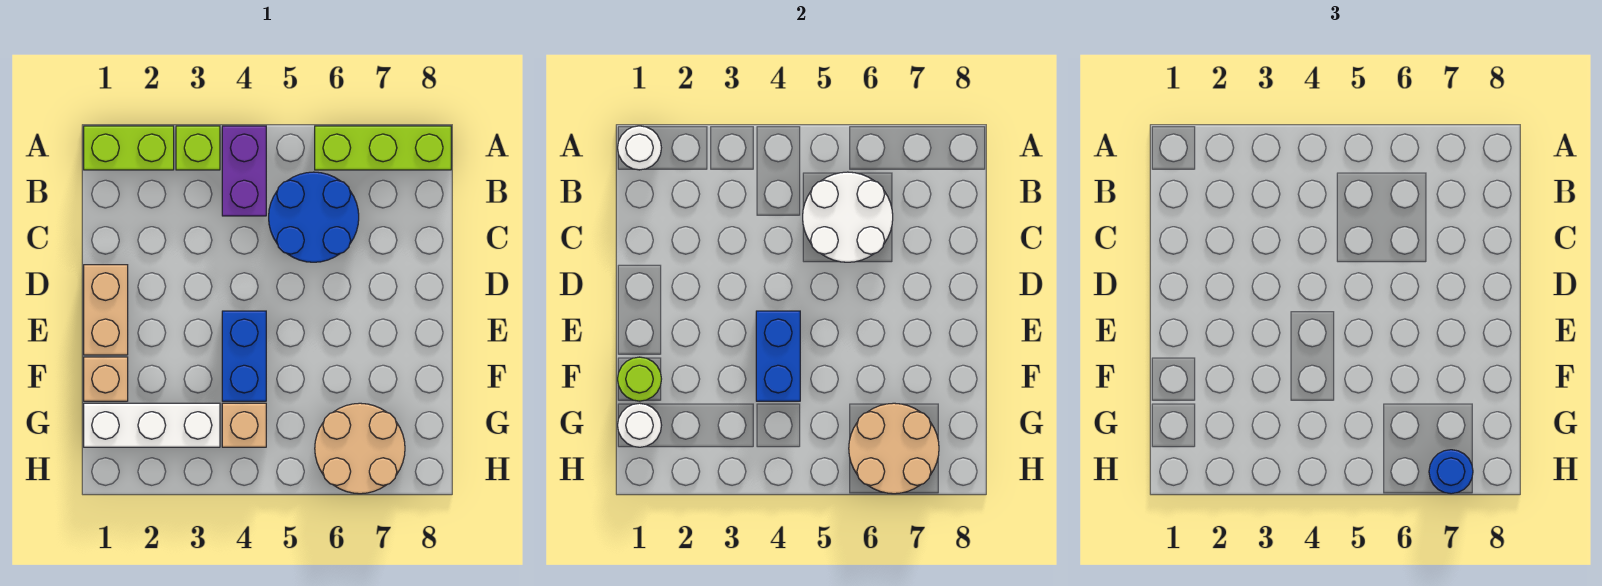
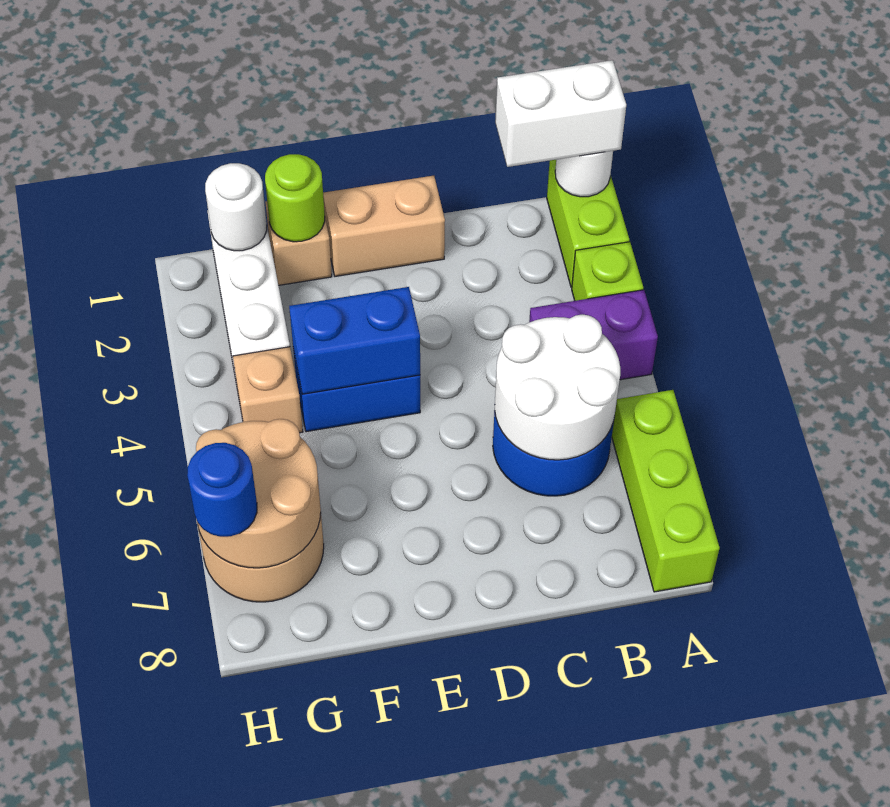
none -> white 1x2 brick [495,60,626,167]

